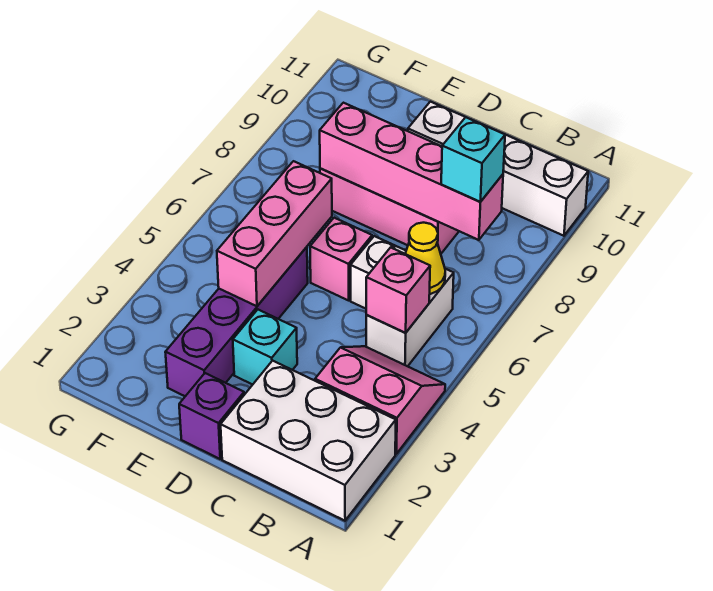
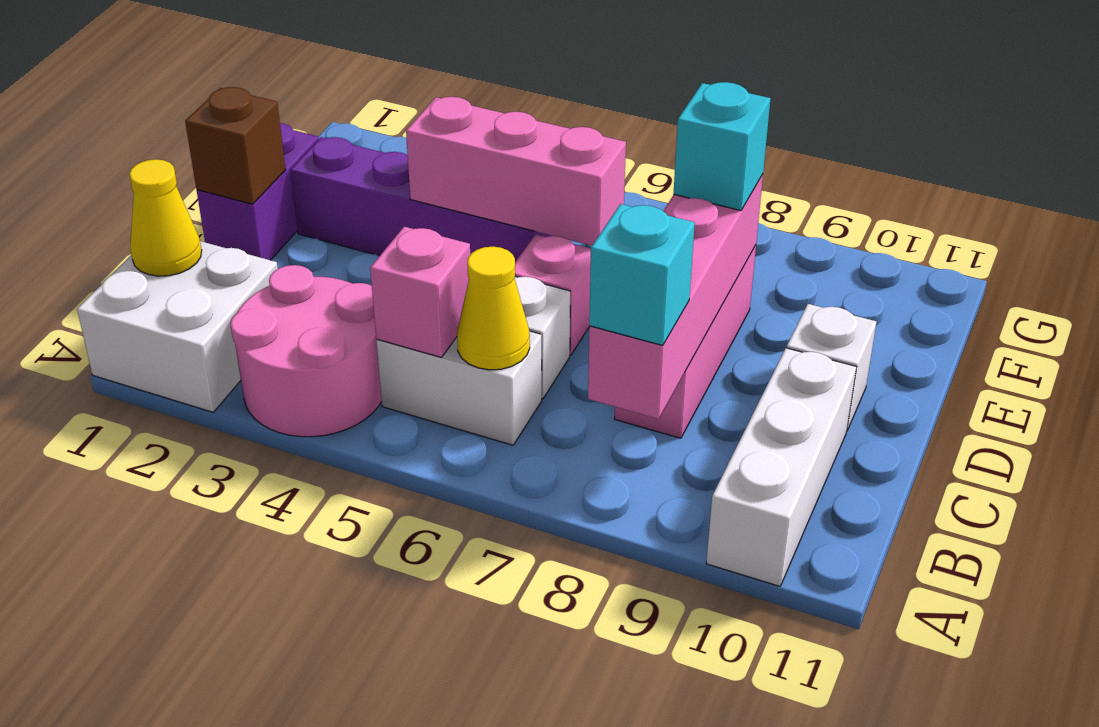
white 2x3 brick [221,361,396,521] -> white 2x2 brick [77,241,278,412]
pink 2x2 slope [315,346,445,454] -> pink 2x2 round brick [230,265,382,437]
none -> yellow 1x1 cone [129,159,202,276]
purple 1x1 brick [179,373,244,459] -> purple 1x2 brick [197,123,319,260]
none -> brown 1x1 brick [185,87,286,204]
cyan 1x1 brick [233,310,297,385] -> cyan 1x1 brick moved to [674,82,771,210]

